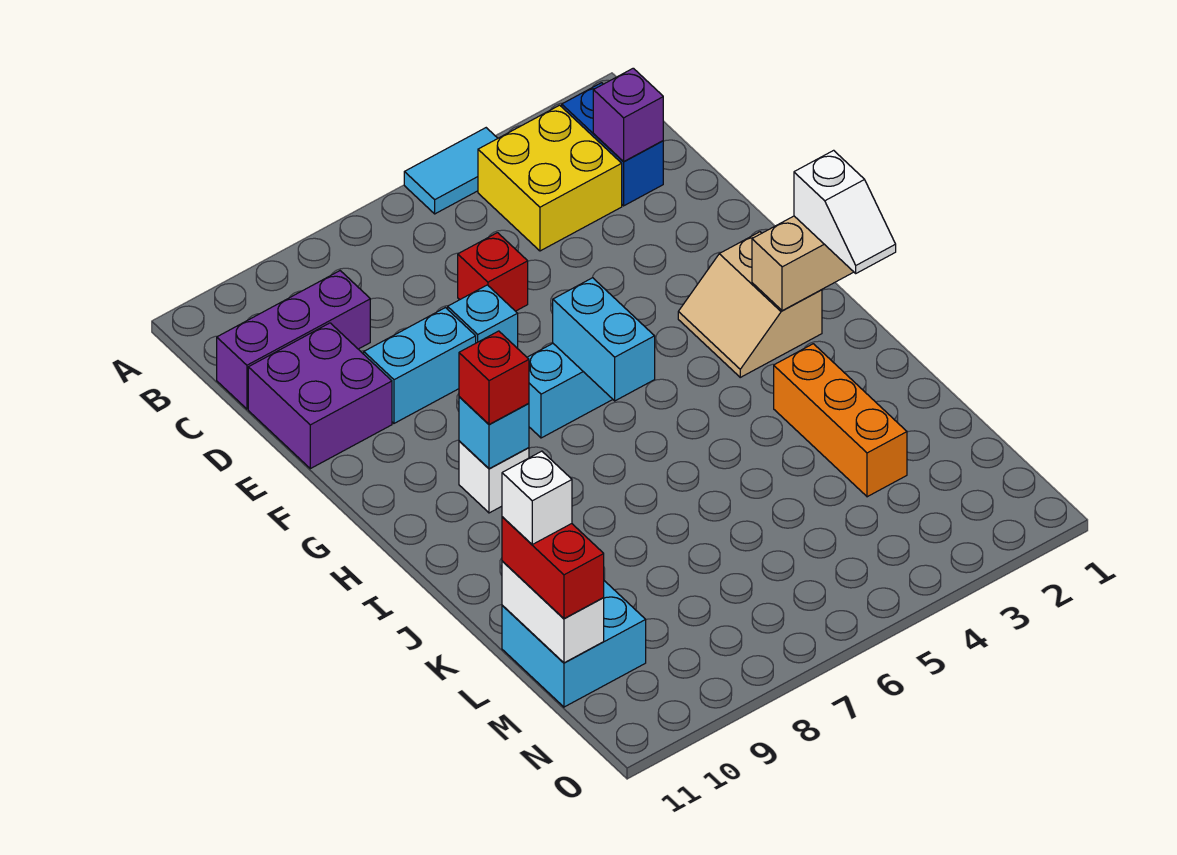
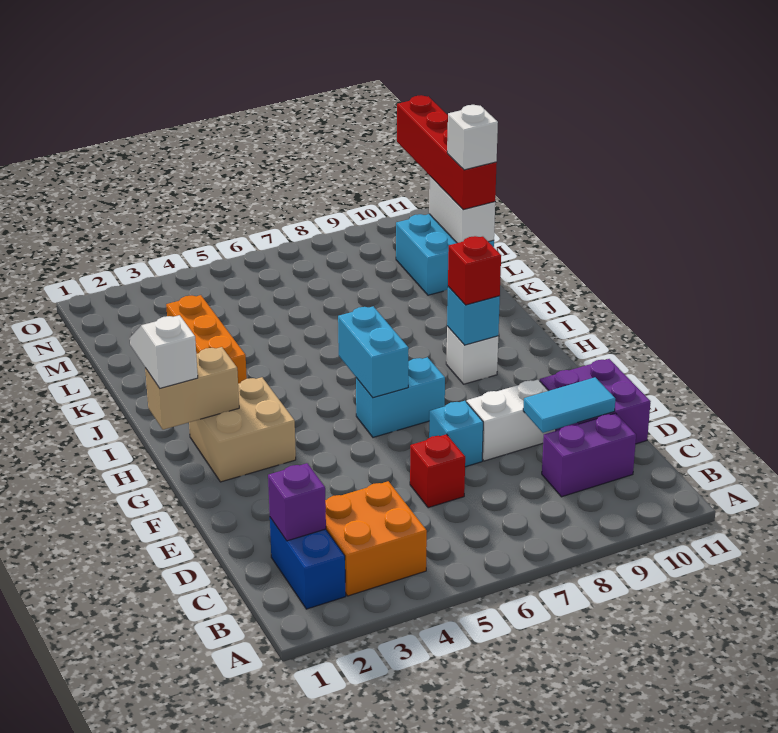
cyan 1x2 tile [404,128,498,214] -> cyan 1x2 tile moved to [523,377,615,433]
yellow 2x2 brick [478,105,622,251] -> orange 2x2 brick [325,481,427,596]
purple 1x3 brick [217,271,370,409] -> purple 1x2 brick [542,413,636,497]
cyan 1x2 brick [364,308,476,423] -> white 1x2 brick [467,379,556,461]
tan 2x2 slope [678,232,822,377] -> tan 2x2 brick [189,377,296,482]
red 1x2 brick [502,517,604,618] -> red 1x4 brick [397,95,497,210]

